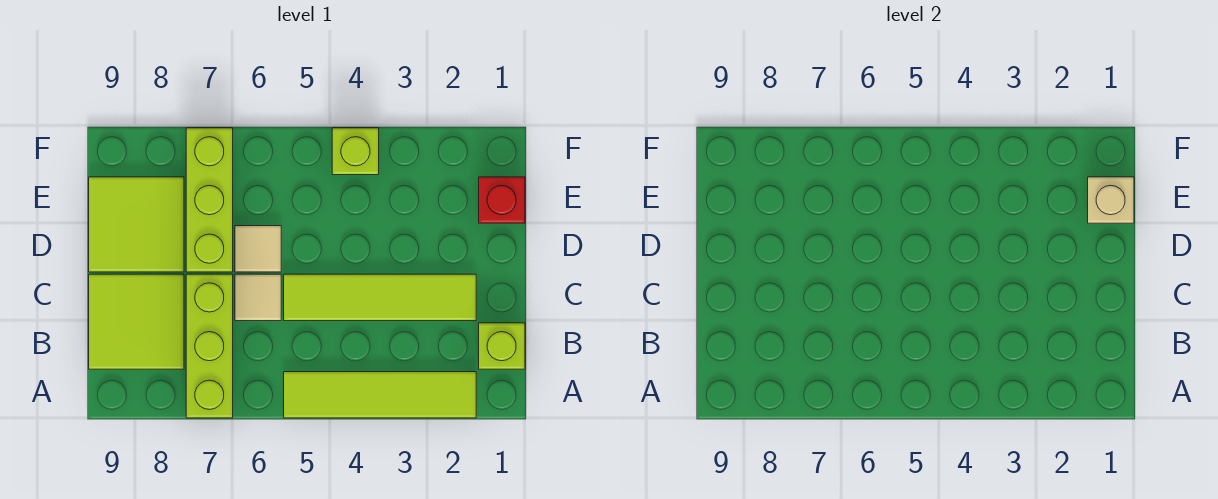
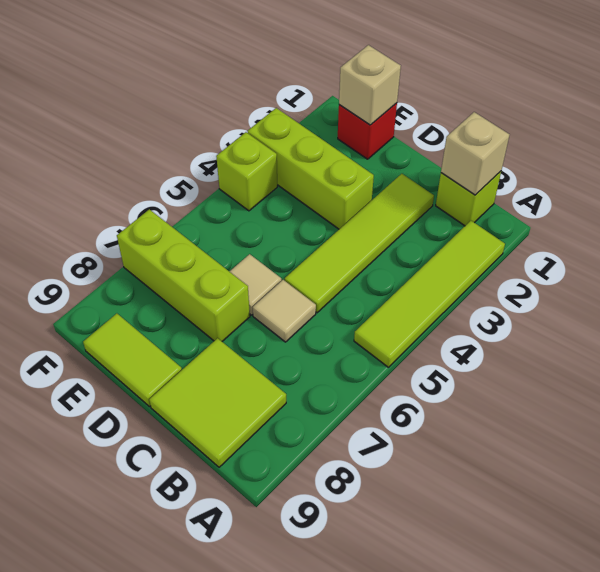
lime 1x3 brick [186,274,233,418] -> lime 1x3 brick moved to [248,108,374,229]
none -> tan 1x1 brick [441,112,510,195]
lime 2x2 tile [89,177,184,272] -> lime 1x2 tile [83,314,182,407]

